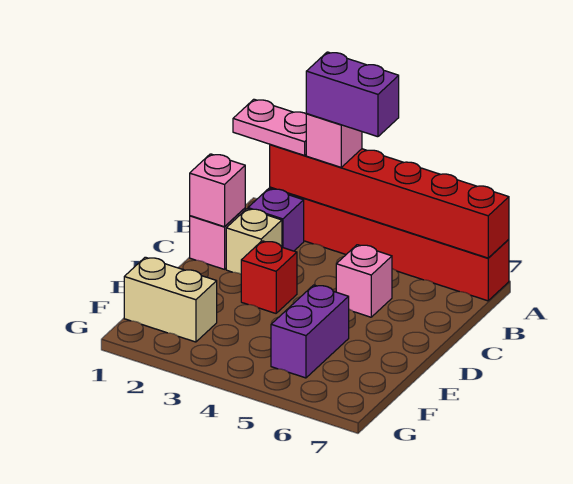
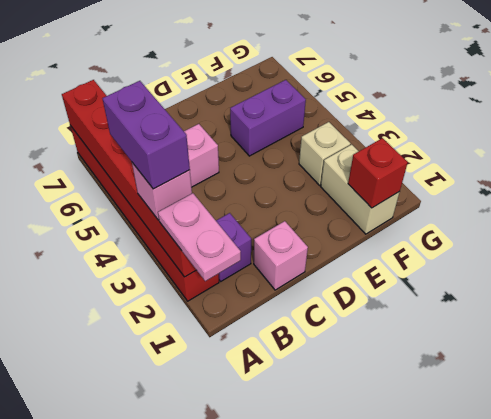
pink 1x1 brick [190,154,245,227] -> none
tan 1x1 brick [226,209,282,274] -> tan 1x1 brick moved to [299,122,351,185]
red 1x1 brick [241,241,297,313] -> red 1x1 brick moved to [348,138,408,208]

